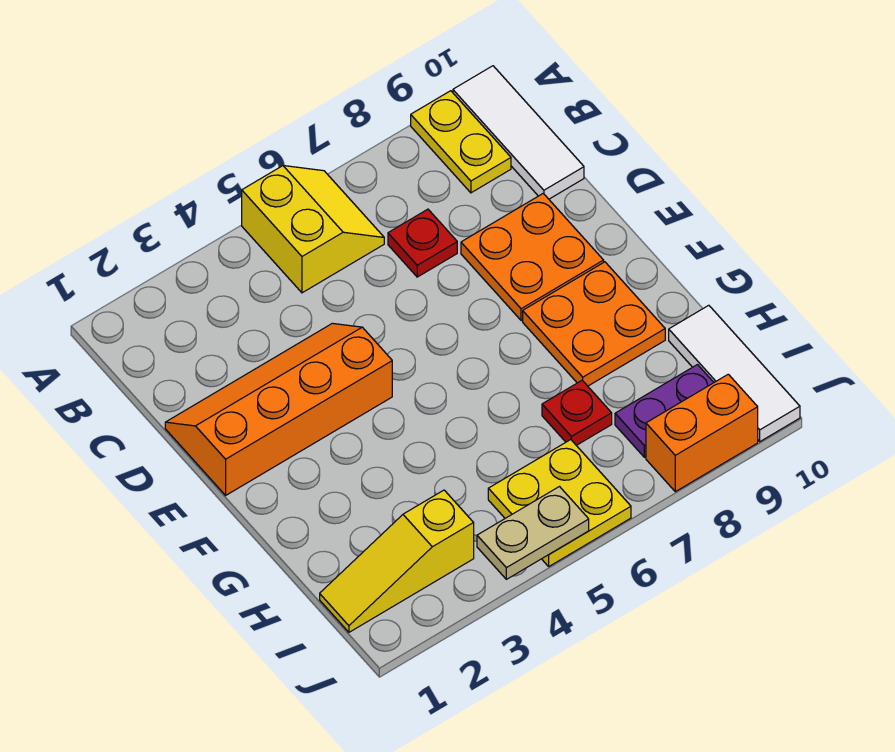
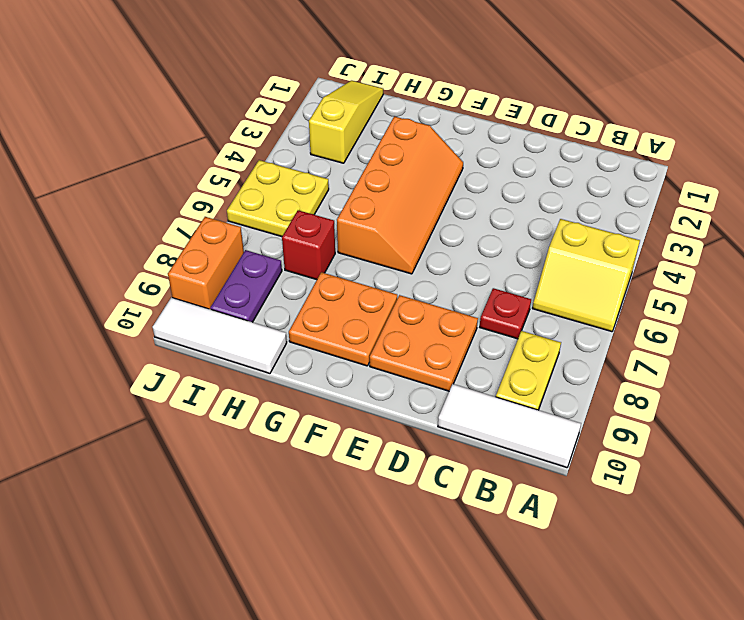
yellow 1x2 plate [411,91,511,193] -> yellow 1x2 plate turned to [496,331,561,410]
orange 2x4 slope [165,323,392,495] -> orange 2x4 slope moved to [337,116,463,274]
red 1x1 plate [542,380,612,445] -> red 1x1 brick [282,210,335,280]
tan 1x2 plate [477,487,589,579] -> none

